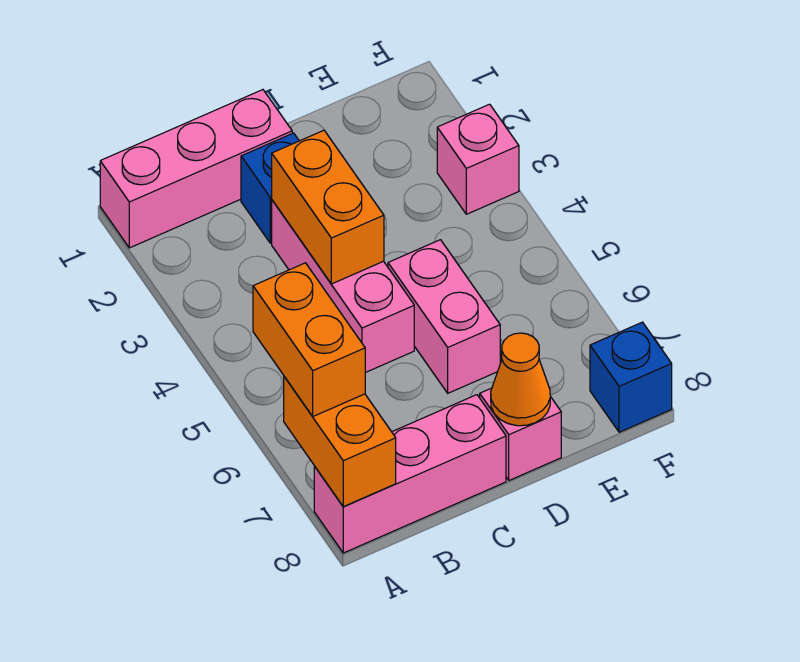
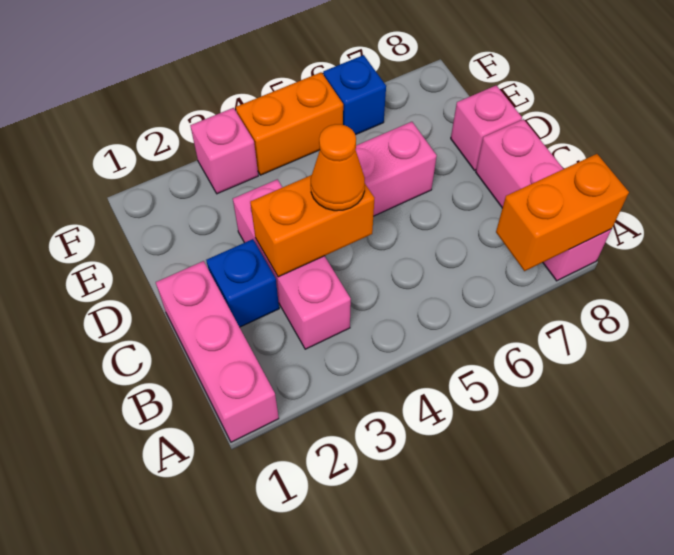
orange 1x2 brick [253,263,365,416] -> orange 1x2 brick moved to [236,72,343,175]
pink 1x3 brick [272,200,414,373] -> pink 1x3 brick turned to [233,179,351,349]
orange 1x1 cone [491,333,550,426] -> orange 1x1 cone moved to [311,124,365,211]
blue 1x1 brick [590,322,672,432] -> blue 1x1 brick moved to [323,55,386,135]

